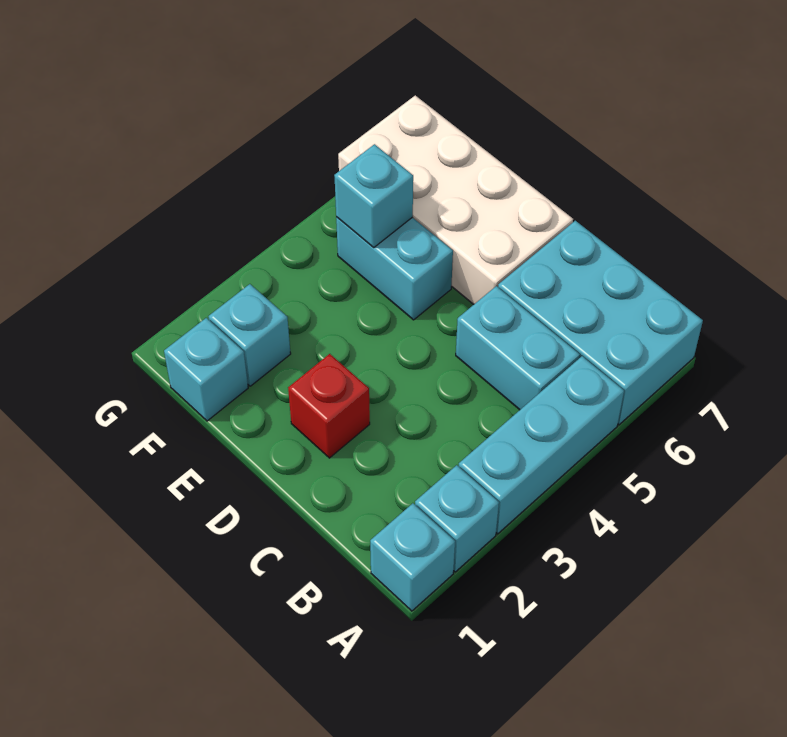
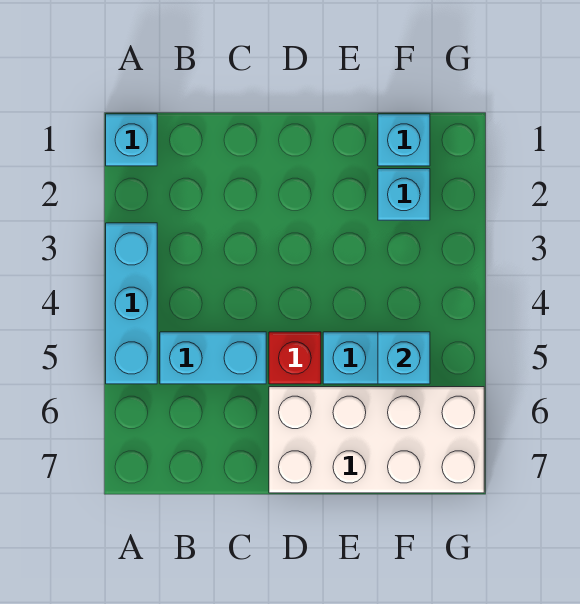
cyan 1x1 brick [415,465,499,572] -> none
cyan 2x3 brick [498,221,703,425] -> none
red 1x1 brick [288,354,370,458] -> red 1x1 brick moved to [269,332,321,384]

